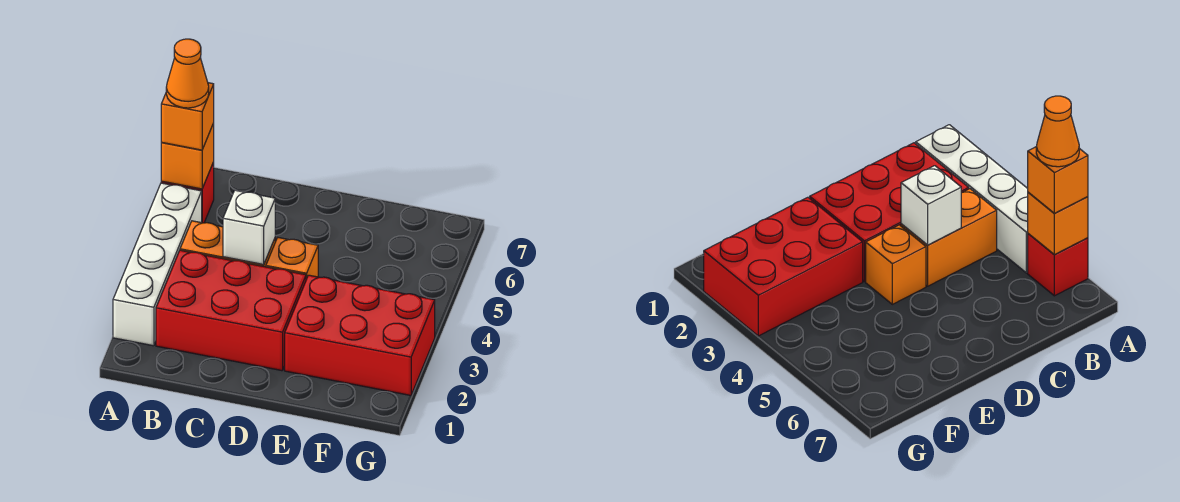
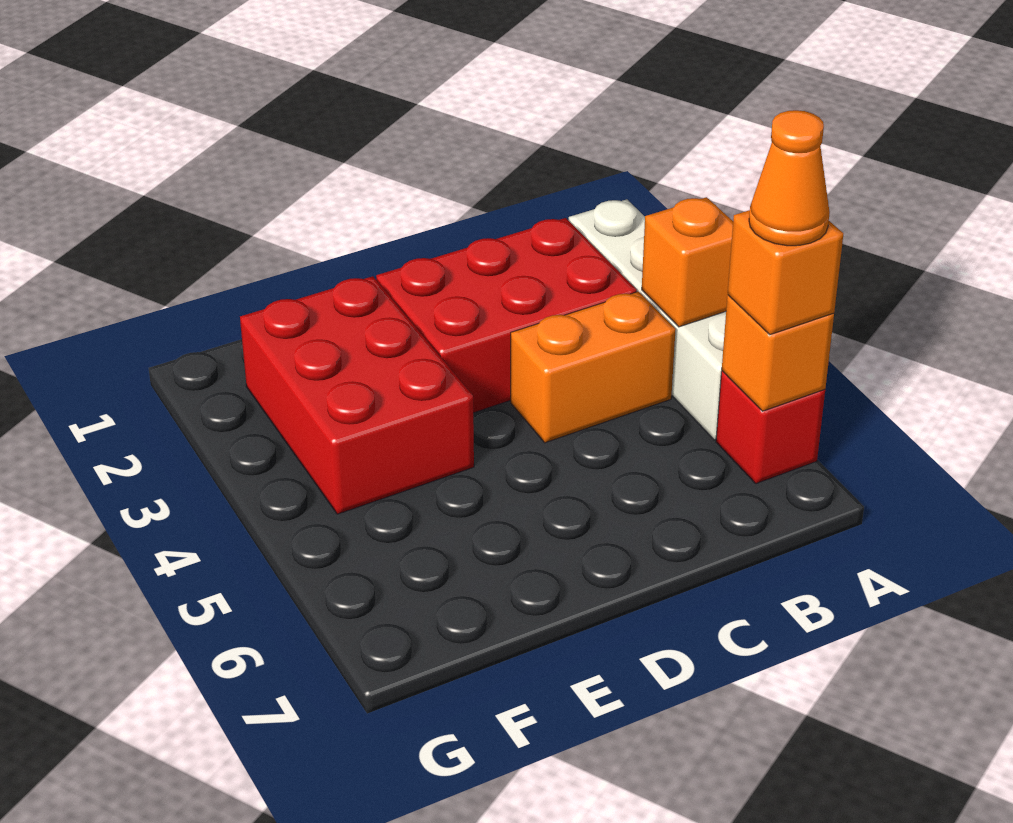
white 1x1 brick [223,190,275,265] -> none
orange 1x1 brick [266,238,318,279] -> orange 1x1 brick moved to [642,197,733,327]
red 2x3 brick [285,275,435,395] -> red 2x3 brick turned to [240,276,474,514]

